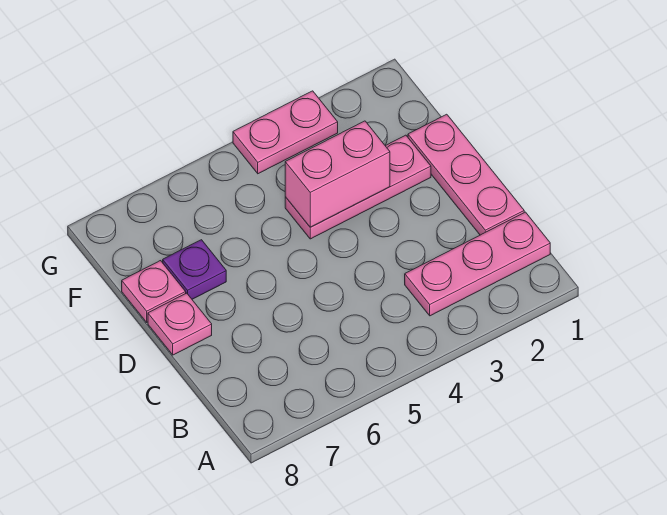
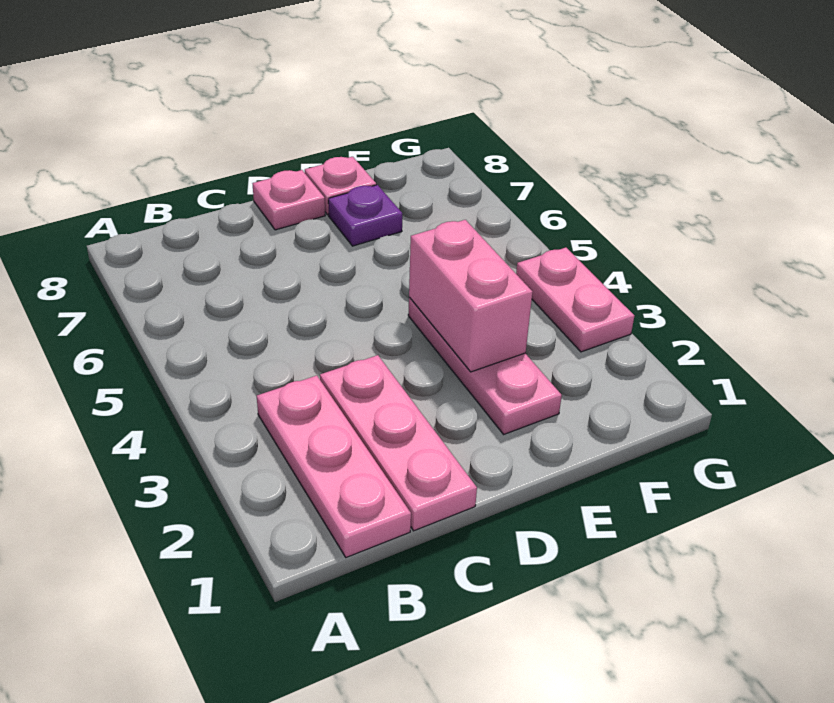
pink 1x3 plate [408,114,524,235] -> pink 1x3 plate turned to [320,355,477,531]

